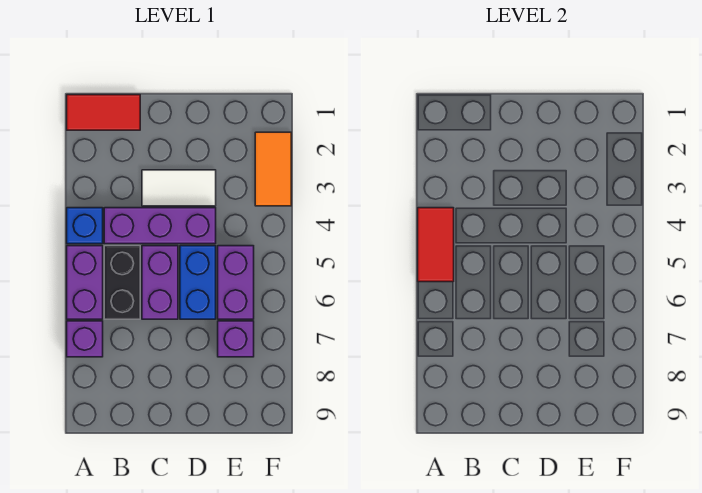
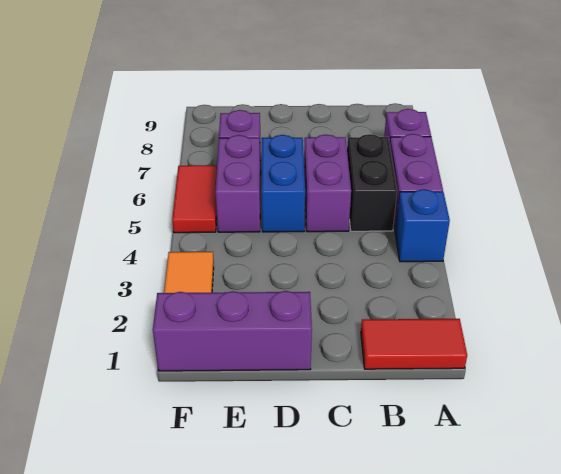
red 1x2 tile [418,208,454,282] -> red 1x2 tile moved to [172,165,217,233]
purple 1x3 brick [104,208,216,244] -> purple 1x3 brick moved to [153,291,312,371]
white 1x2 tile [142,170,216,206] -> none

